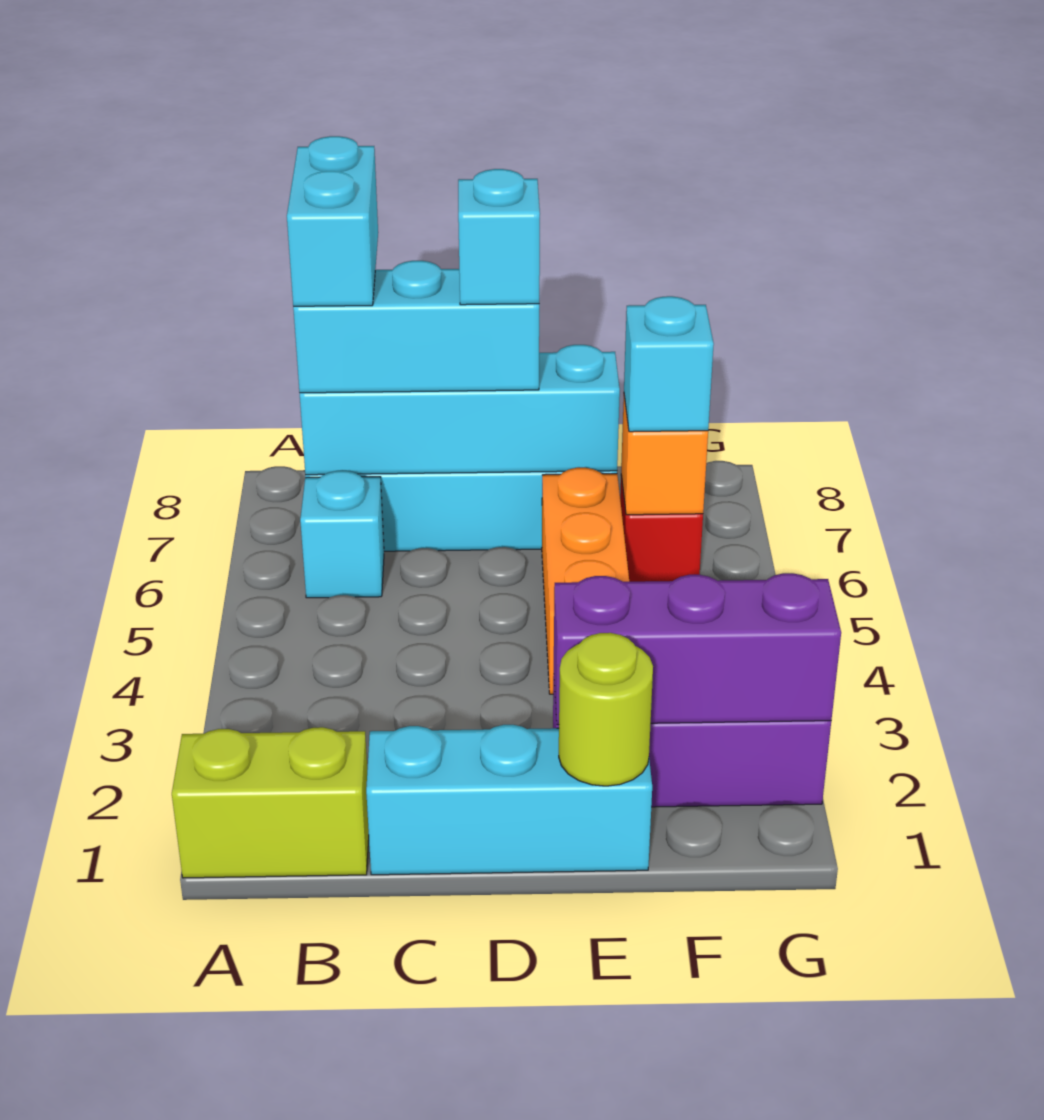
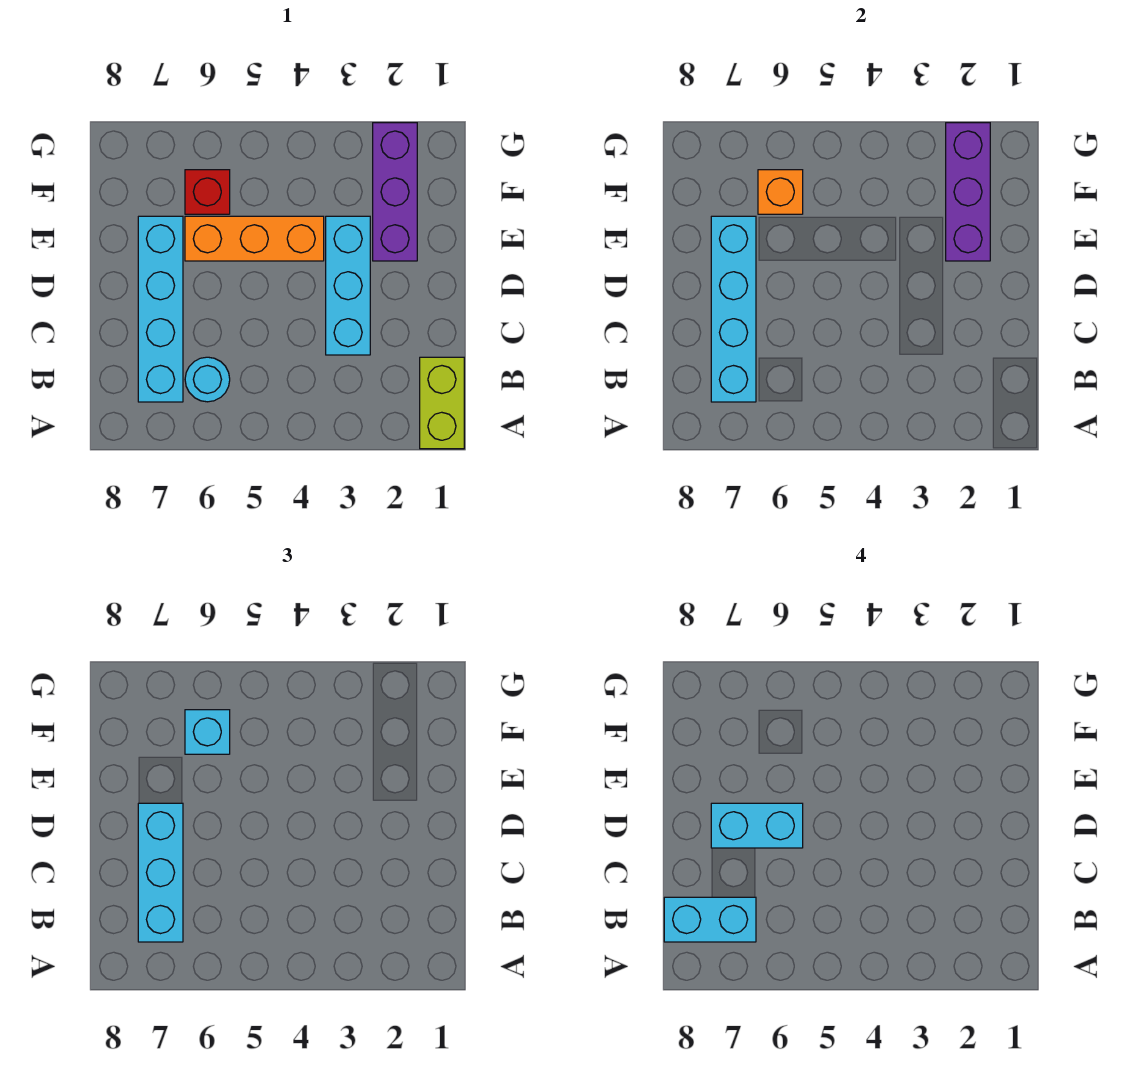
cyan 1x1 brick [300,471,384,598] -> cyan 1x1 round brick [185,357,230,402]
cyan 1x3 brick [366,725,652,875] -> cyan 1x3 brick moved to [326,216,370,355]
cyan 1x1 brick [458,169,540,305] -> cyan 1x2 brick [711,803,803,848]
lime 1x1 round brick [559,633,653,786] -> none

